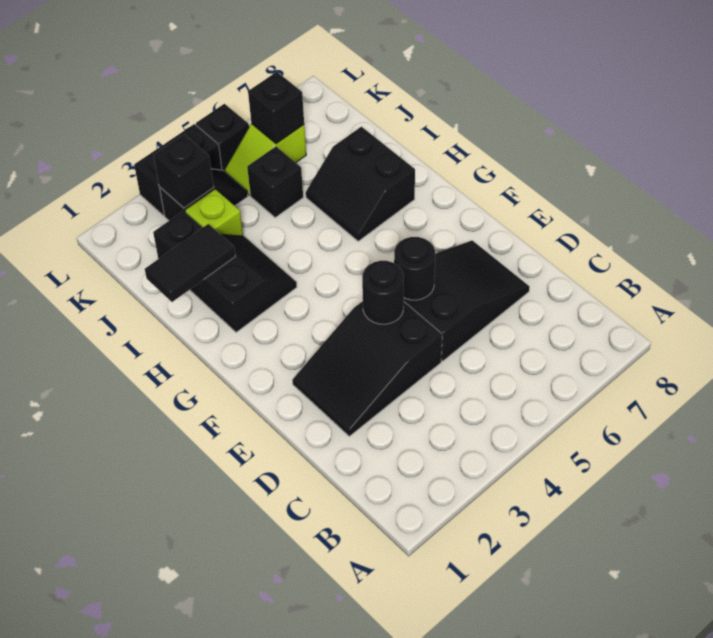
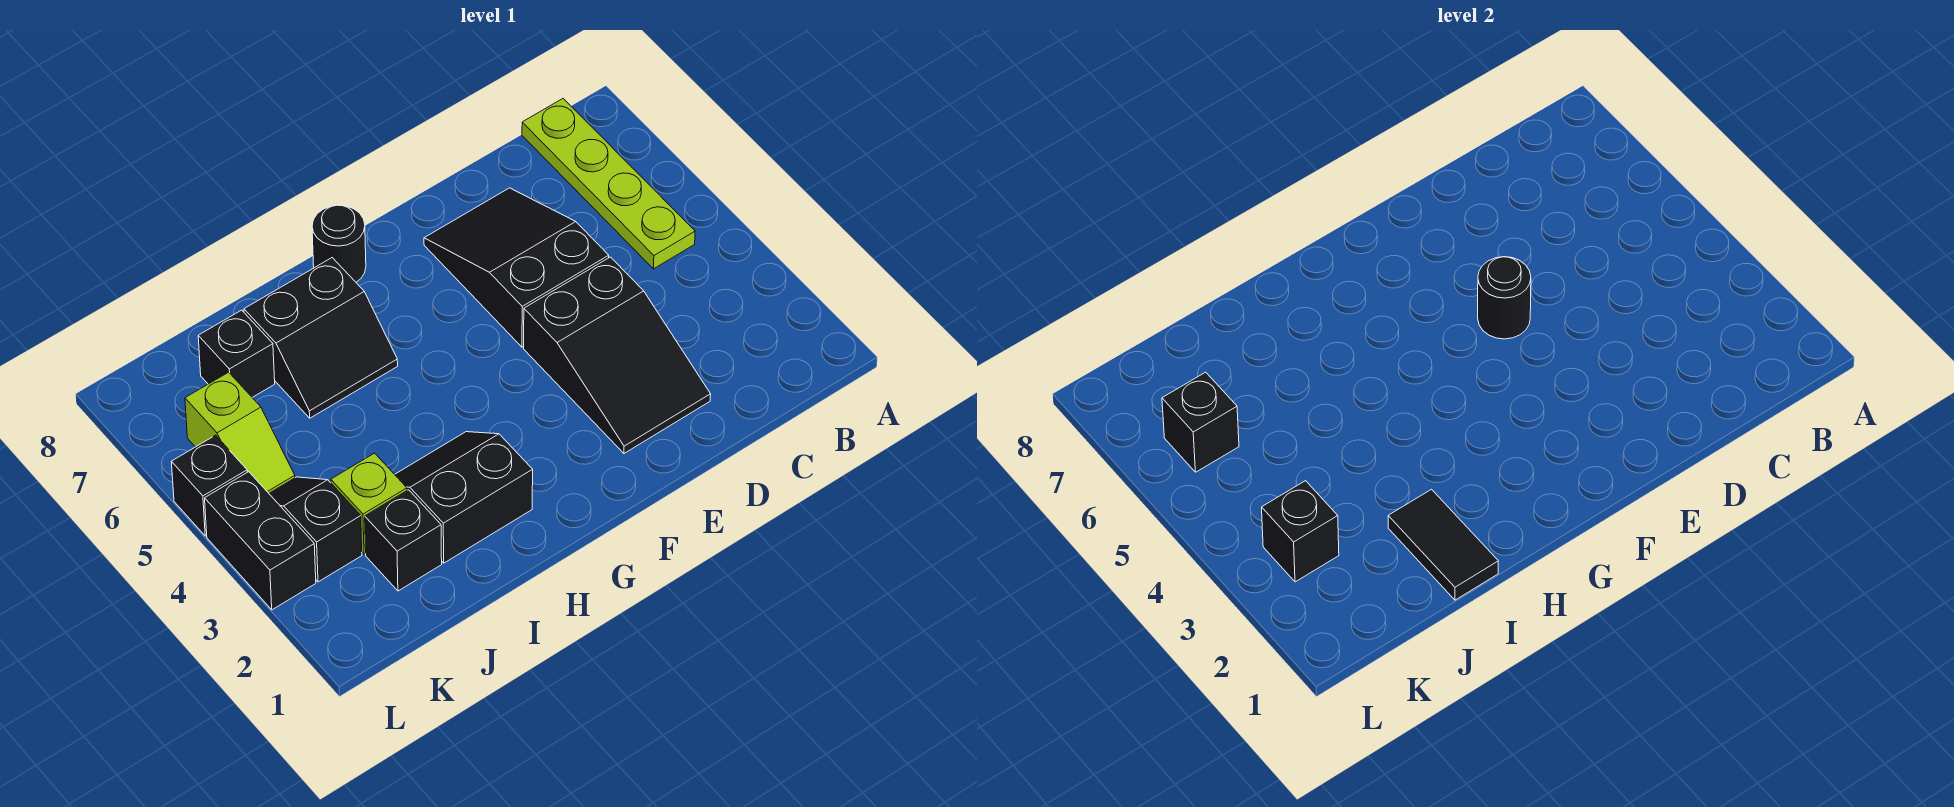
none -> lime 1x4 plate [522,99,695,269]
black 1x1 round brick [362,261,404,324] -> black 1x1 round brick moved to [312,205,366,282]
black 1x1 brick [247,147,303,218] -> black 1x1 brick moved to [198,310,275,397]

